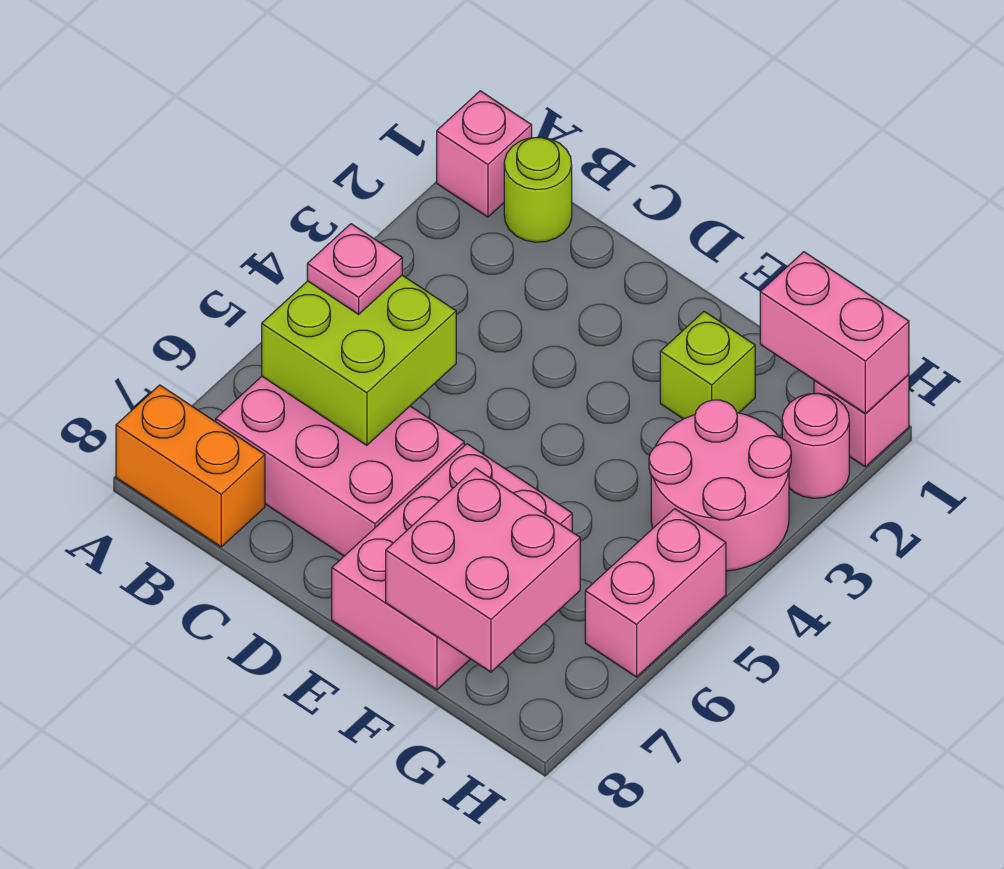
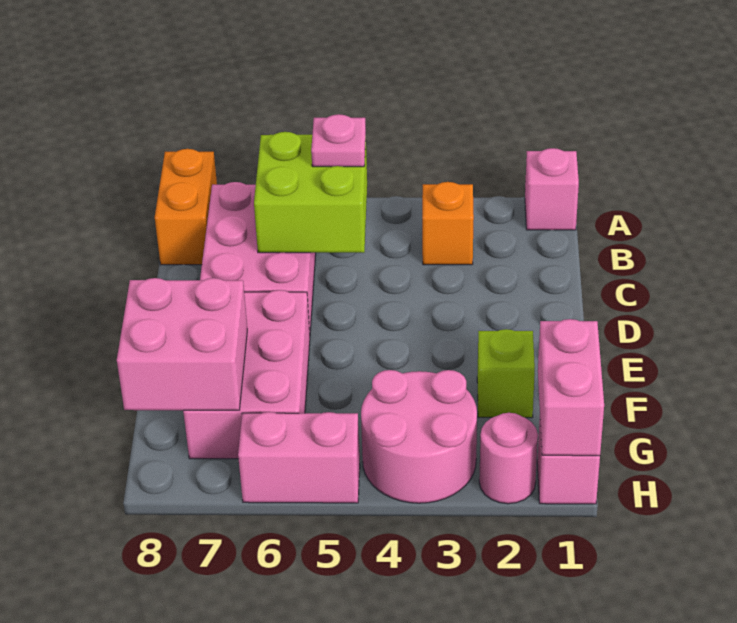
lime 1x1 round brick [504,137,572,242] -> none
none -> orange 1x1 brick [422,182,474,265]
pink 2x3 brick [332,444,572,690] -> pink 2x3 brick turned to [183,290,310,459]

